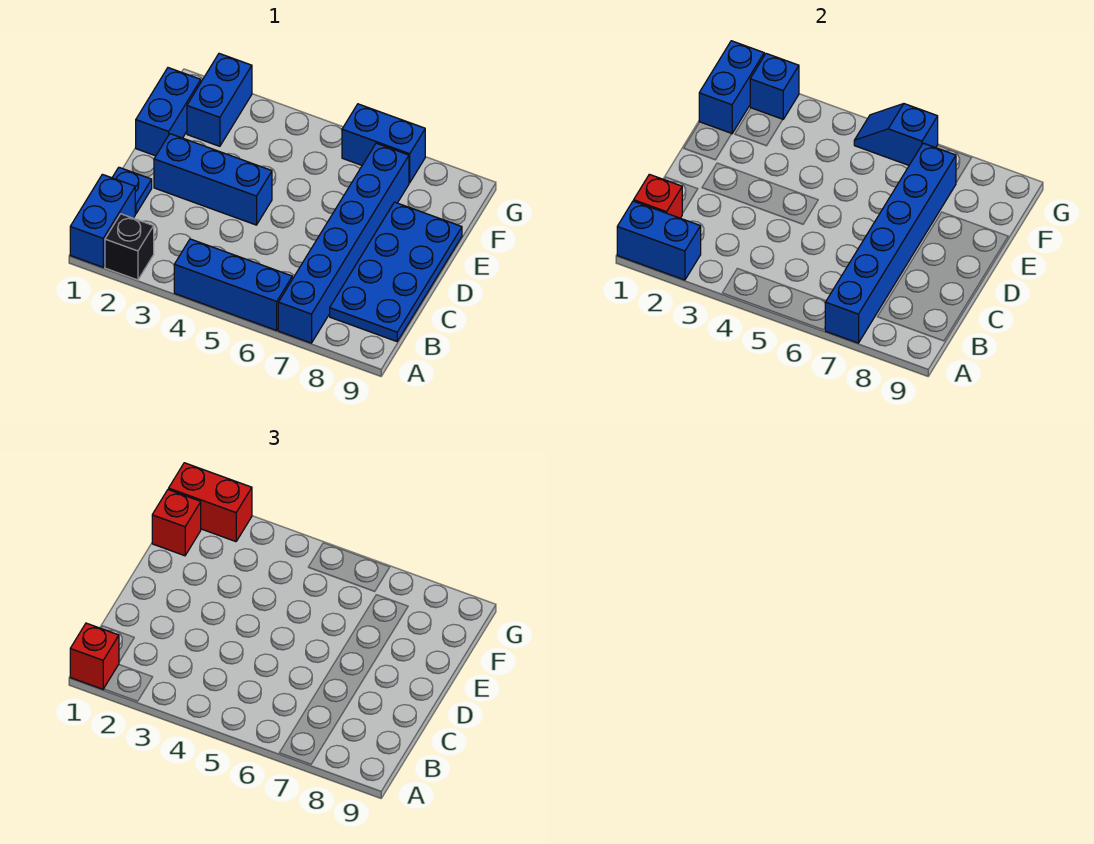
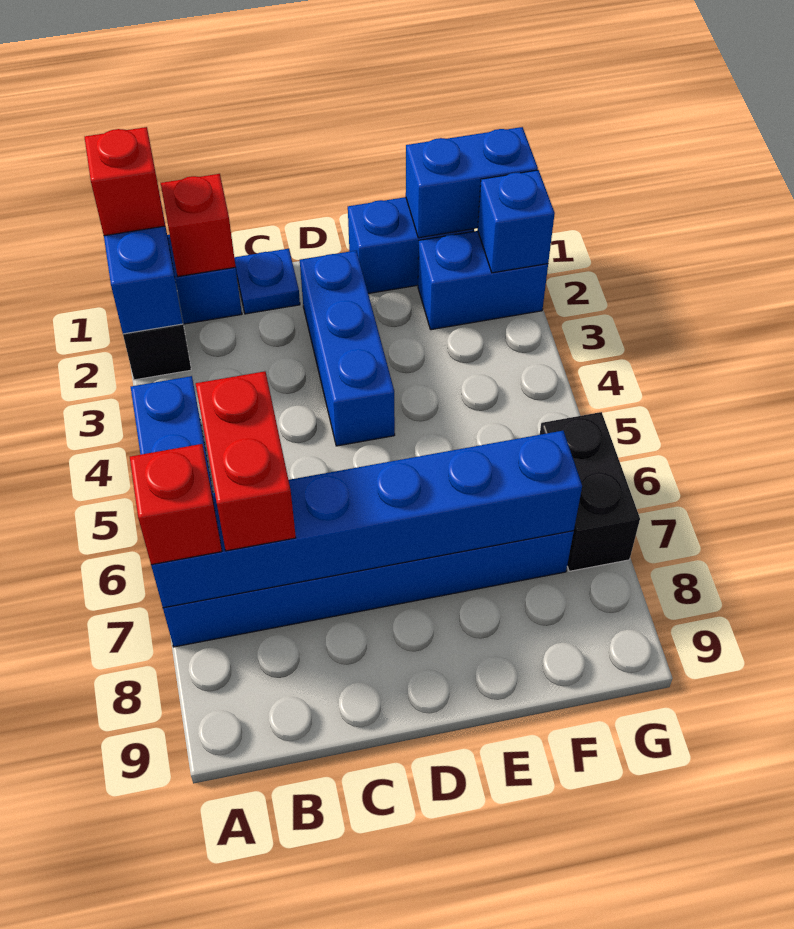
blue 2x4 plate [330,202,462,341] -> none
red 1x1 brick [152,490,201,556] -> red 1x1 brick moved to [130,444,222,565]
red 1x2 brick [169,463,252,542] -> red 1x2 brick moved to [196,371,296,551]
blue 1x2 slope [854,104,938,165] -> none
blue 1x2 brick [342,104,425,183] -> black 1x2 brick [540,412,640,571]

